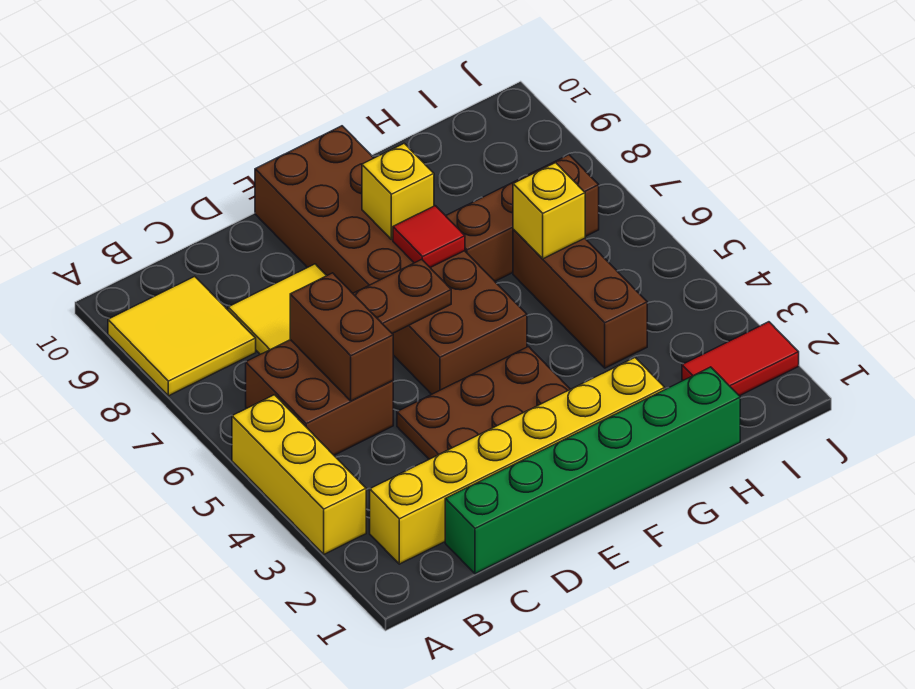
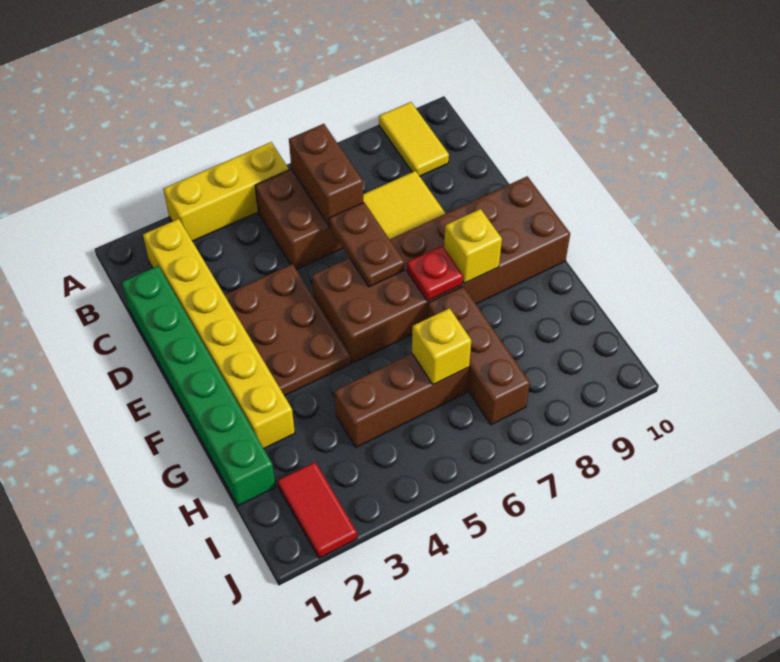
yellow 2x2 tile [108,276,256,396] -> yellow 1x2 tile [379,102,449,176]
brown 1x2 brick [290,273,393,401] -> brown 1x2 brick turned to [289,124,363,226]
red 1x1 tile [393,206,465,268] -> red 1x1 plate [407,246,463,301]

